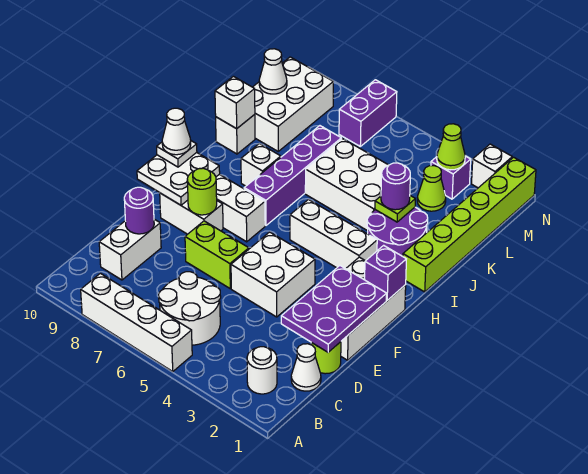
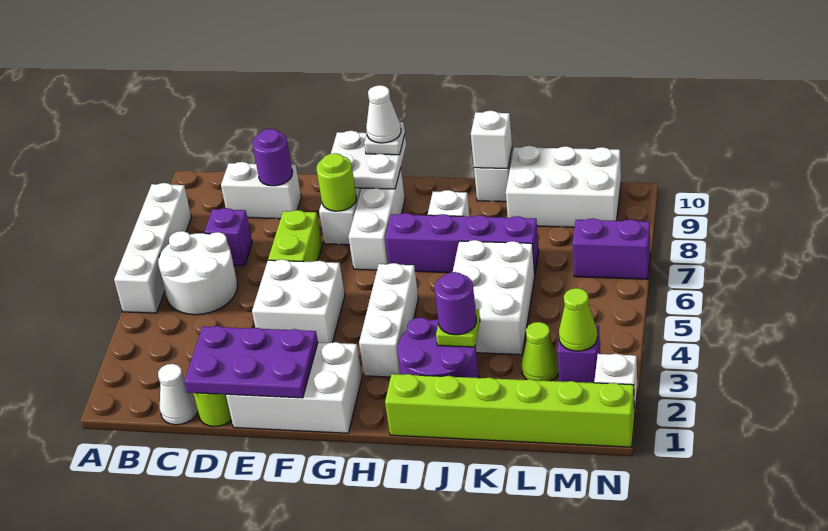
white 1x1 round brick [247,347,277,394] -> none
purple 1x1 brick [365,245,406,300] -> purple 1x1 brick moved to [204,208,252,266]
white 1x1 cone [259,49,287,94] -> none

